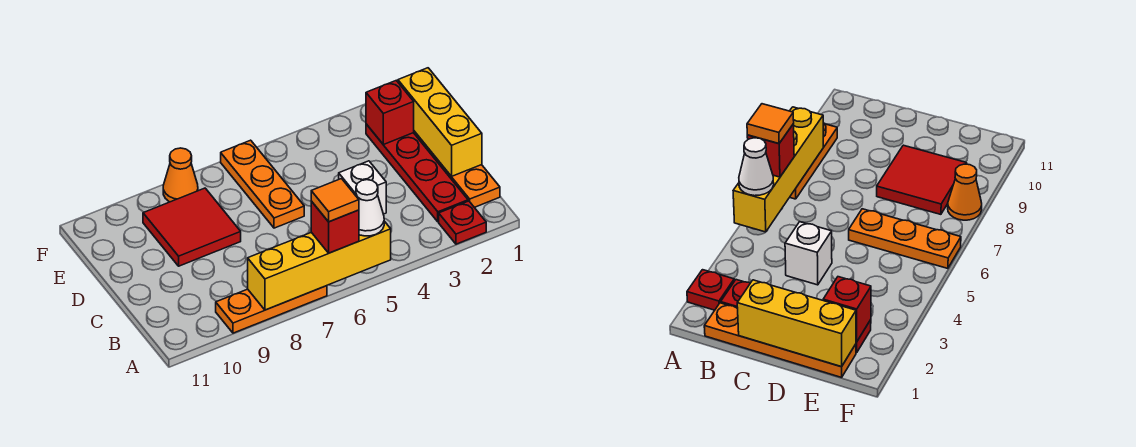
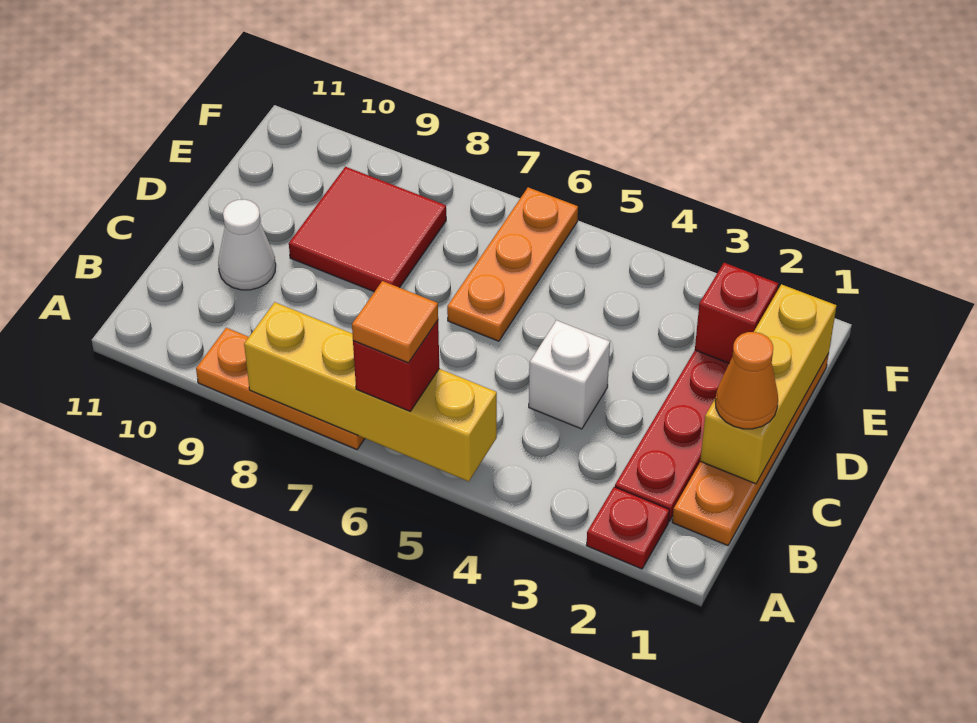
white 1x1 cone [356,180,384,236] -> white 1x1 cone moved to [218,199,276,290]
orange 1x1 cone [163,148,198,202] -> orange 1x1 cone moved to [715,332,778,429]

